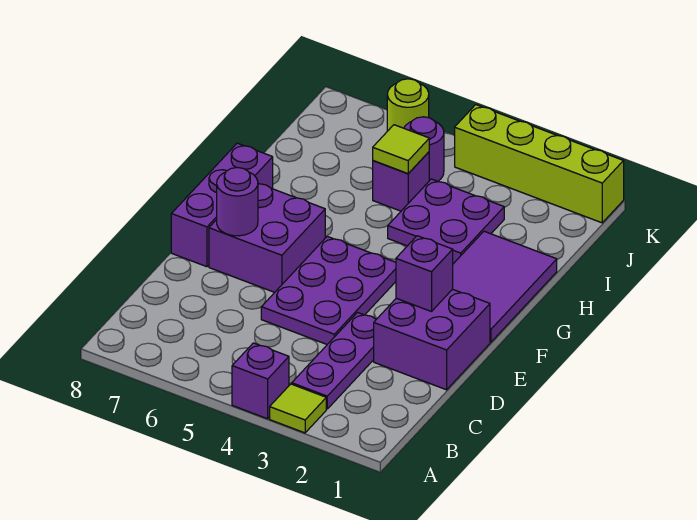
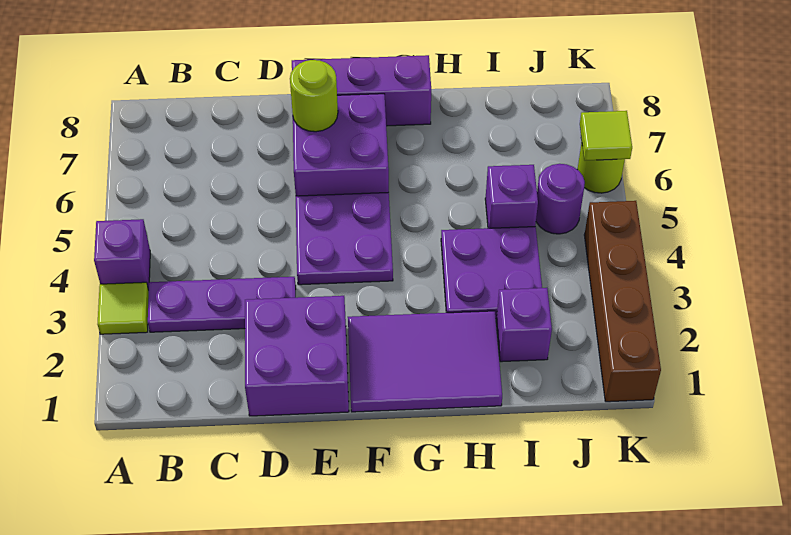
purple 2x3 plate [261,236,396,344] -> purple 2x2 plate [296,192,393,285]
purple 1x1 brick [396,236,453,312] -> purple 1x1 brick moved to [496,288,552,362]
purple 1x1 round brick [217,167,258,236] -> lime 1x1 round brick [290,60,338,132]
lime 1x1 tile [373,125,429,173] -> lime 1x1 tile moved to [580,111,632,161]
lime 1x4 brick [455,105,624,223] -> brown 1x4 brick [584,201,661,402]

